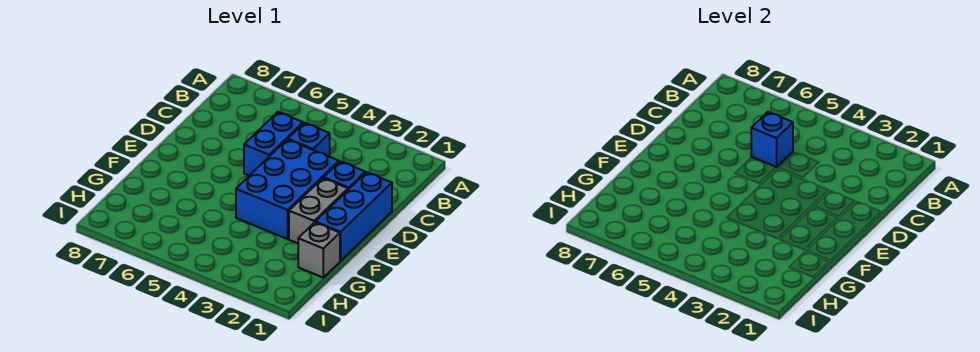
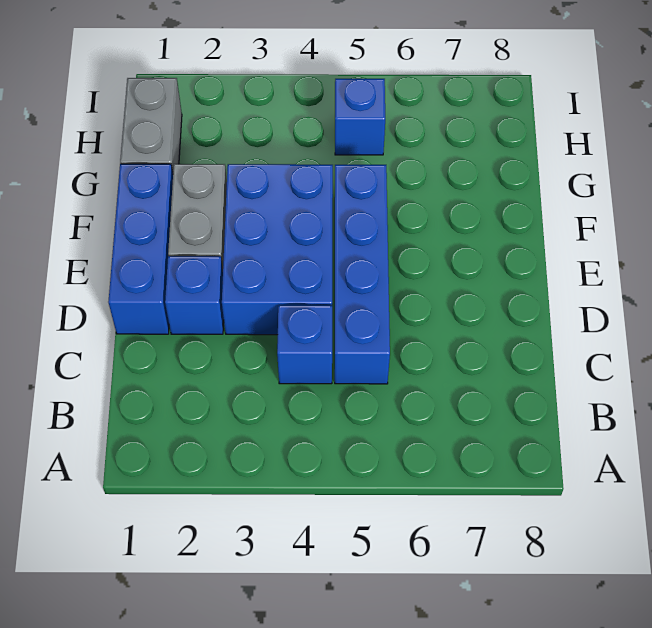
blue 1x2 brick [244,112,303,176] -> blue 1x4 brick [335,165,390,384]
blue 1x1 brick [751,112,793,167] -> blue 1x1 brick moved to [335,79,385,155]
grey 1x1 brick [298,222,340,277] -> grey 1x2 brick [120,78,182,172]

